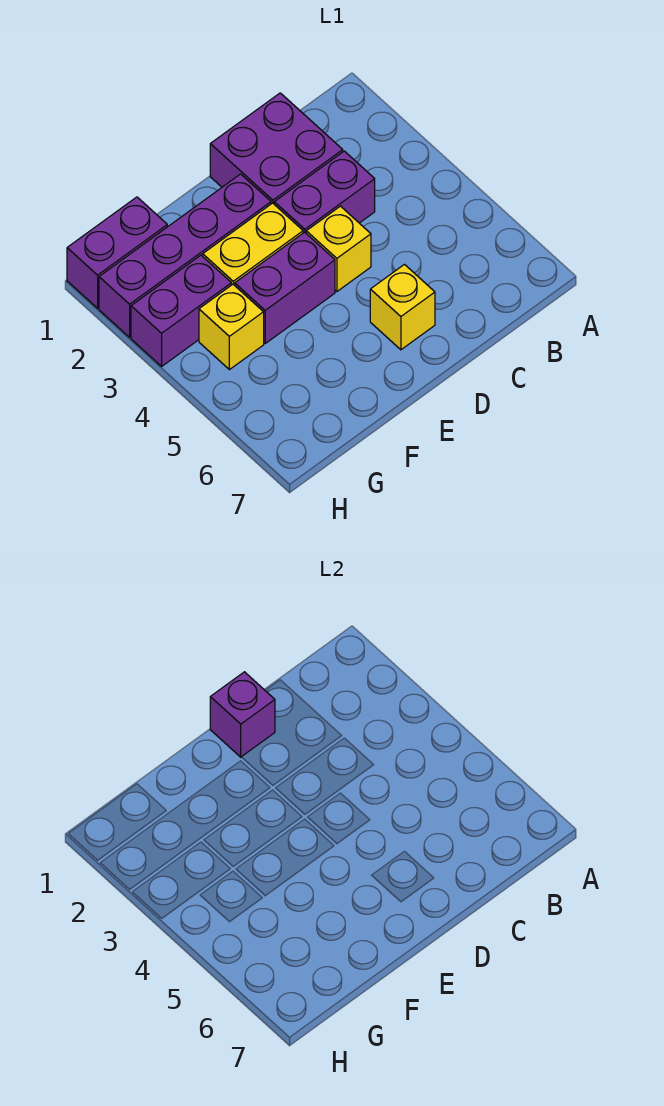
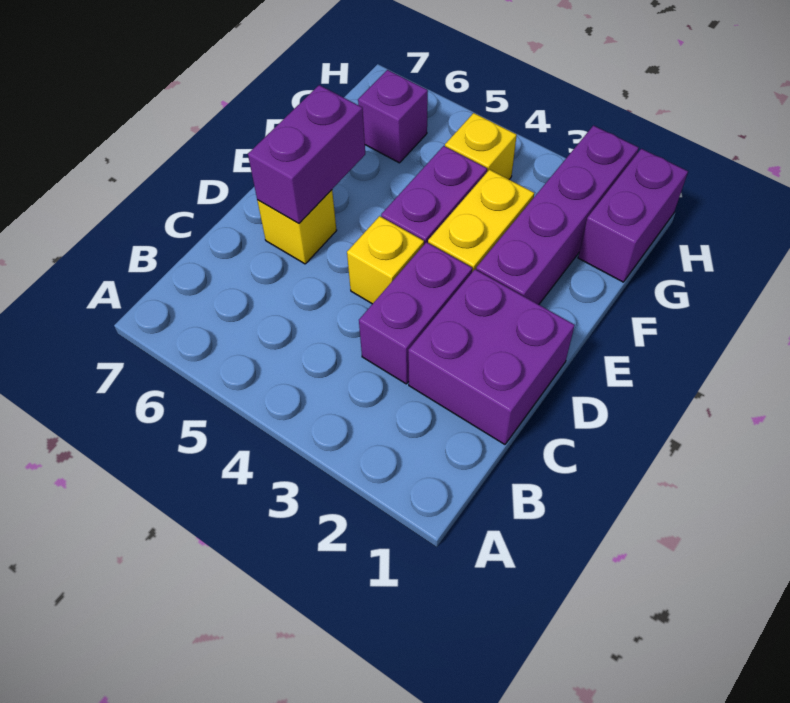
purple 1x1 brick [210,672,275,757] -> purple 1x1 brick moved to [358,70,428,163]
purple 1x2 brick [131,255,231,366] -> purple 1x2 brick moved to [248,85,365,224]

